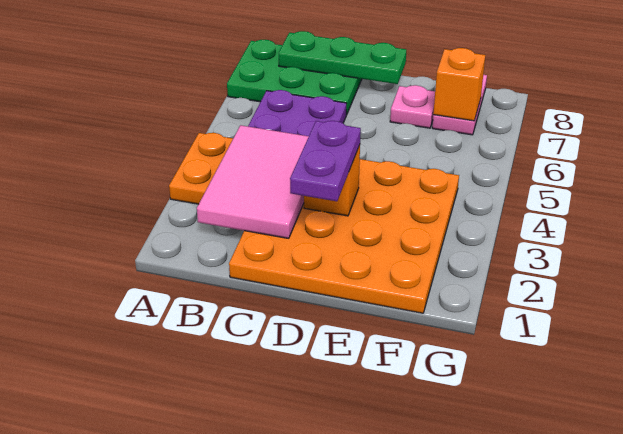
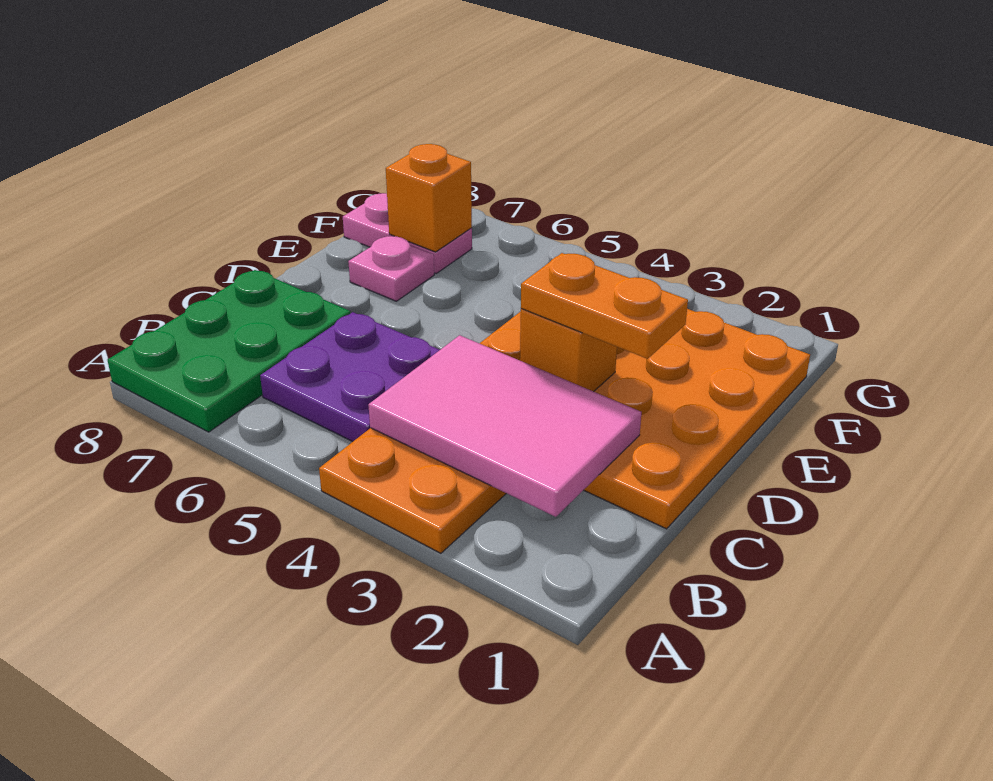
green 1x3 plate [279,31,406,84] -> none
purple 1x2 plate [290,121,361,201] -> orange 1x2 plate [521,253,688,359]

